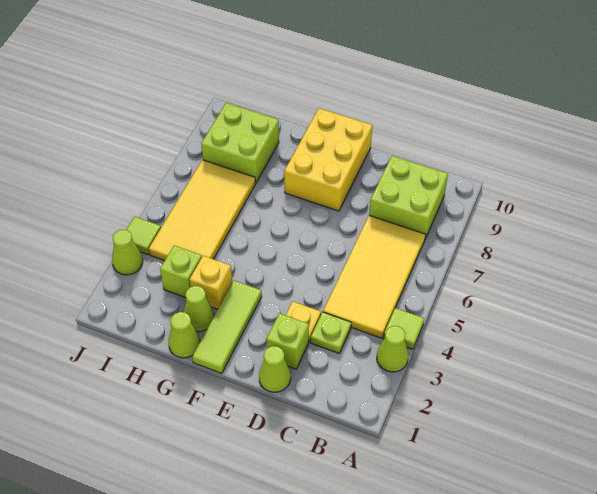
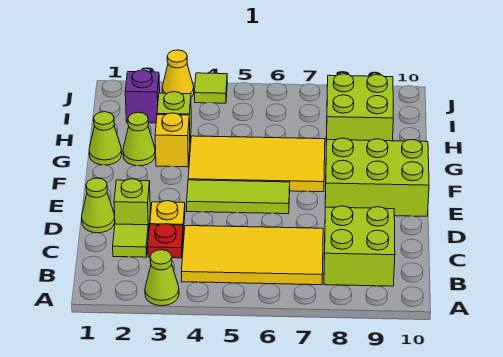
lime 1x1 tile [384,308,424,349] -> lime 1x1 tile moved to [113,224,148,257]
lime 1x1 plate [311,312,351,354] -> red 1x1 plate [148,224,183,258]
yellow 2x3 brick [284,108,373,211] -> lime 2x3 brick [325,138,429,216]
lime 1x3 tile [192,281,262,373] -> lime 1x3 tile moved to [187,180,290,214]
yellow 2x4 tile [149,160,255,261] -> yellow 2x4 tile moved to [188,136,325,192]
none -> purple 1x1 brick [125,70,160,123]
lime 1x1 cone [112,230,143,275] -> yellow 1x1 cone [162,50,194,97]

